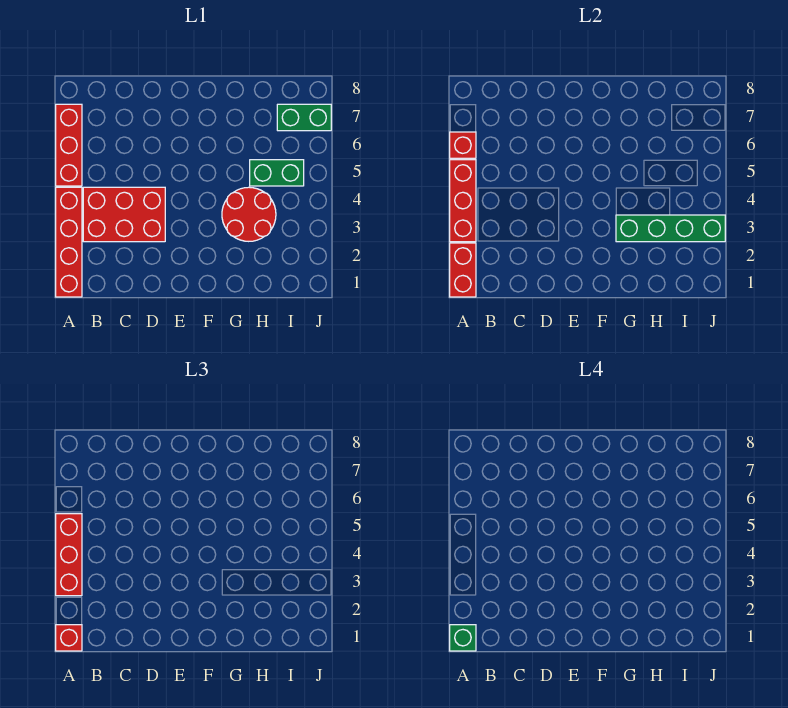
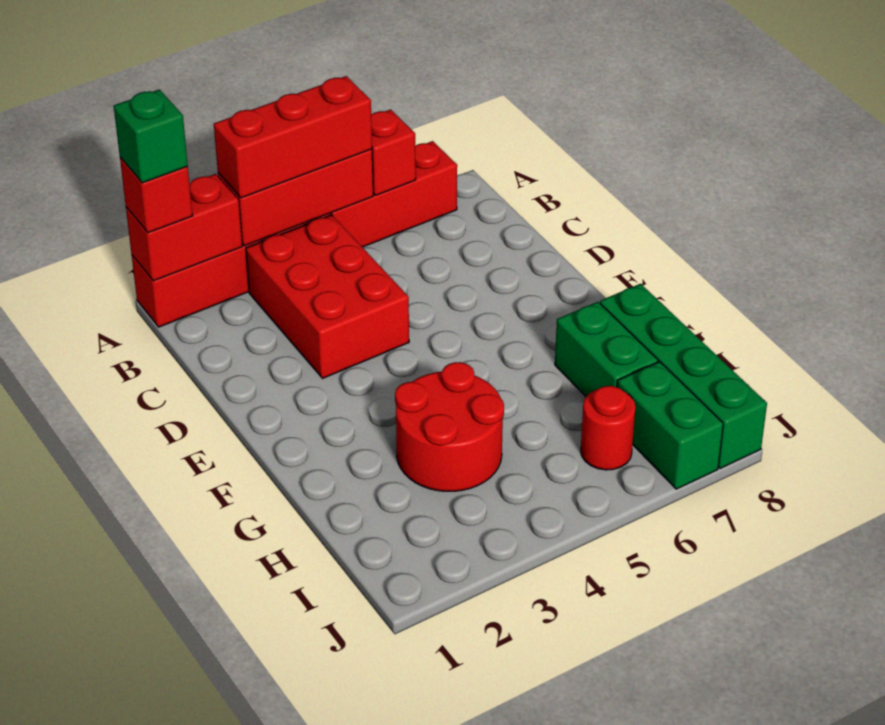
green 1x4 brick [616,215,725,242] -> green 1x4 brick moved to [600,284,767,469]
green 1x2 brick [250,160,304,186] -> green 1x2 brick moved to [555,302,658,397]
none -> red 1x1 round brick [581,386,636,470]

